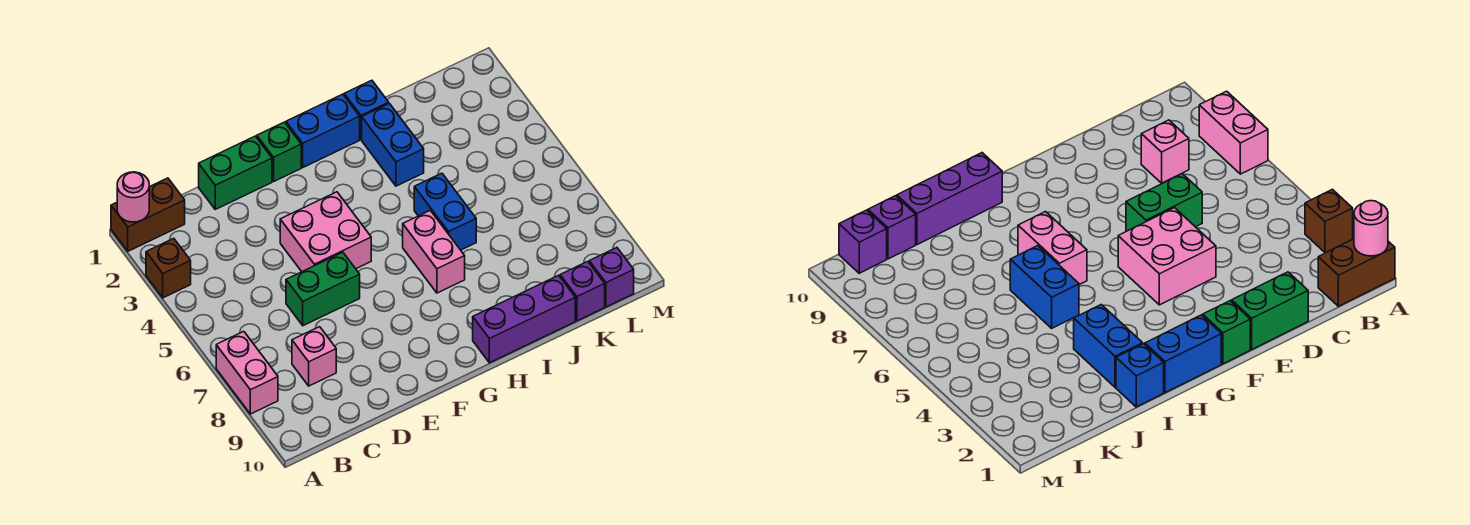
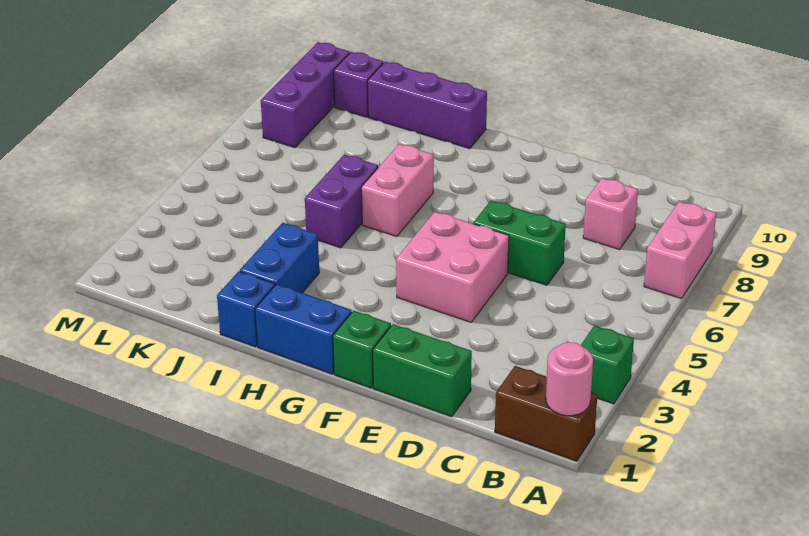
brown 1x1 brick [146,238,191,298] -> green 1x1 brick [581,325,634,404]
blue 1x2 brick [414,173,476,250] -> purple 1x2 brick [305,154,378,248]
purple 1x1 brick [589,248,634,307] -> purple 1x3 brick [261,42,350,148]

